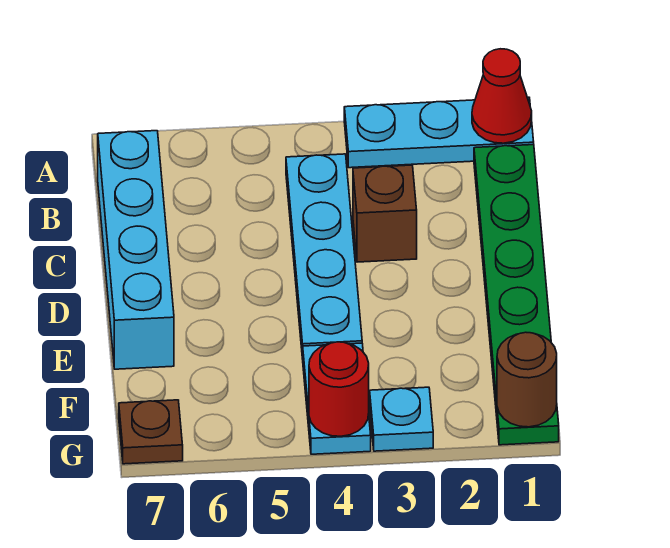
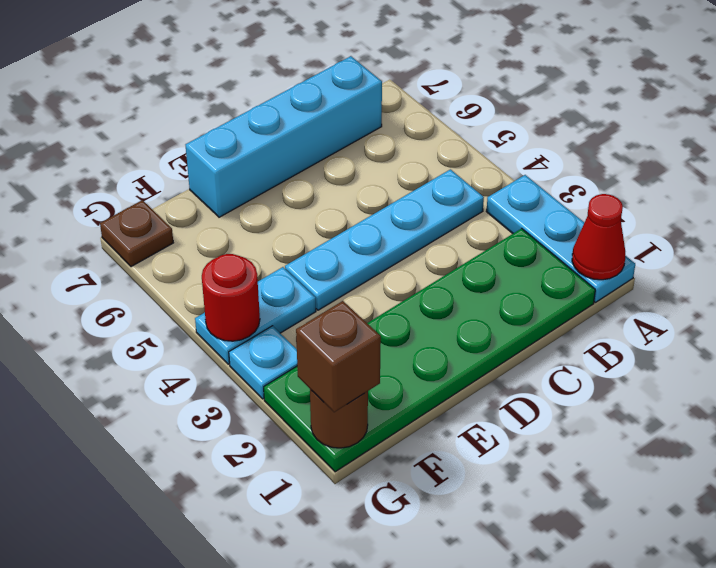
green 1x6 plate [474,145,559,445] -> green 2x6 plate [264,228,595,472]
brown 1x1 brick [353,165,417,262] -> brown 1x1 brick moved to [296,301,381,412]

